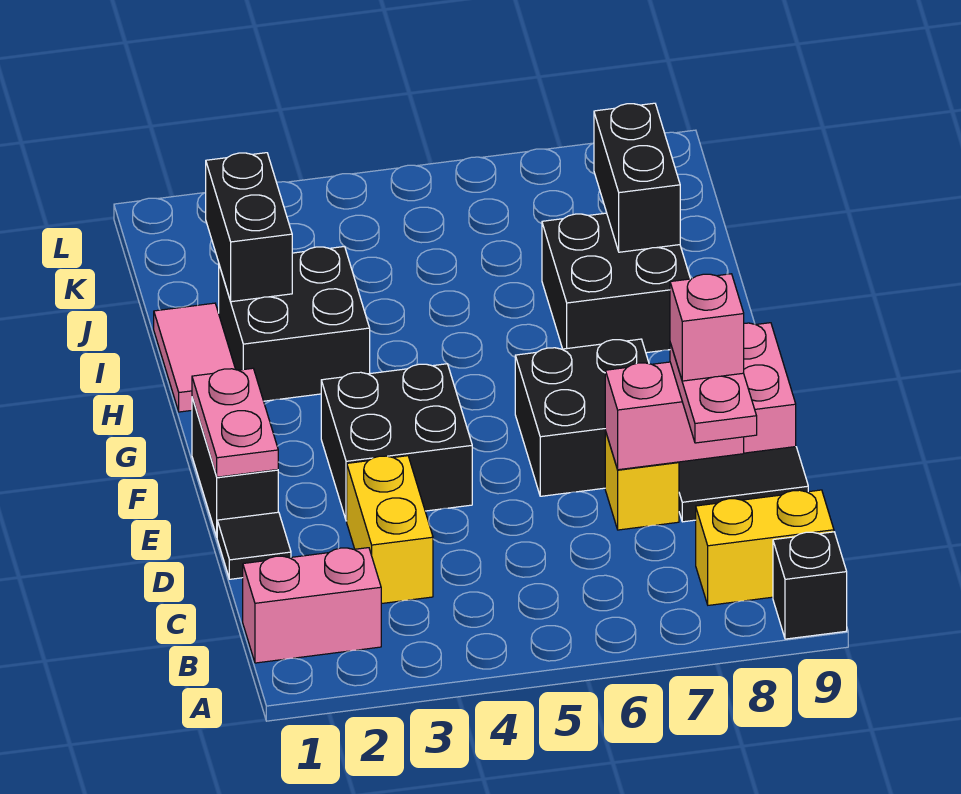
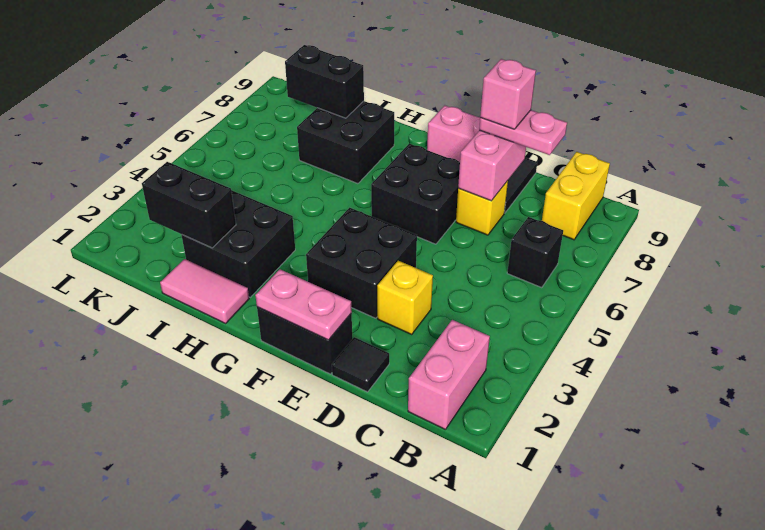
black 1x1 brick [773,532,847,639] -> black 1x1 brick moved to [507,217,563,288]
yellow 1x2 brick [347,456,433,604] -> yellow 1x1 brick [377,261,433,334]

